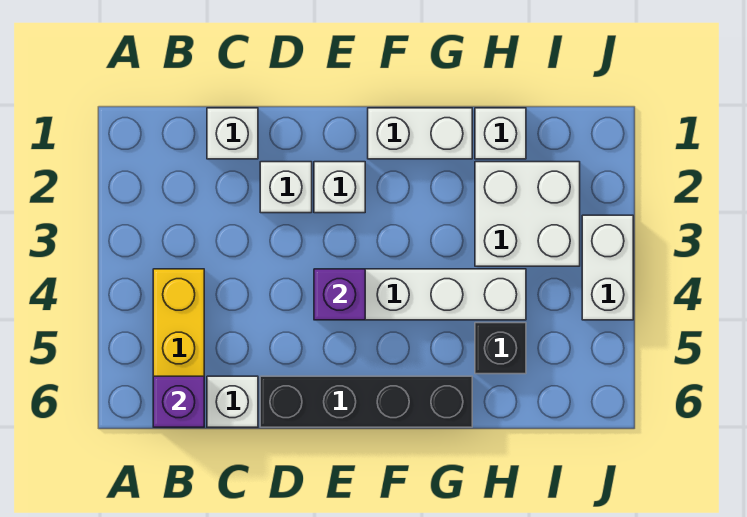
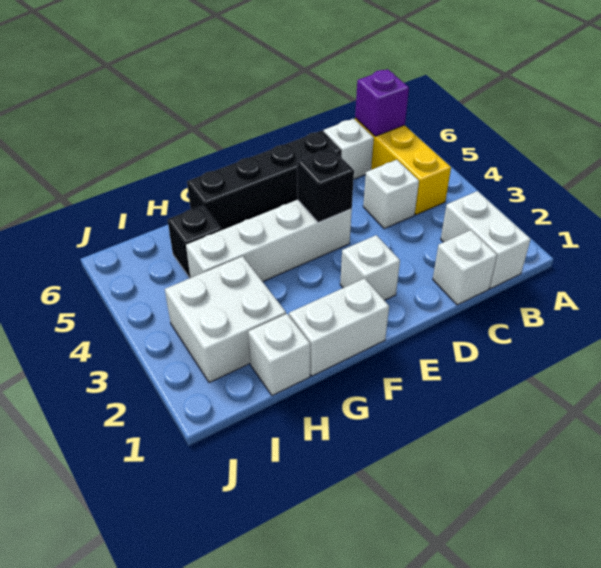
white 1x1 brick [260,162,312,213] -> white 1x1 brick moved to [363,160,419,229]
purple 1x1 brick [314,269,365,320] -> black 1x1 brick [297,148,354,223]
white 1x2 brick [582,215,633,320] -> white 1x2 brick moved to [441,191,531,289]

